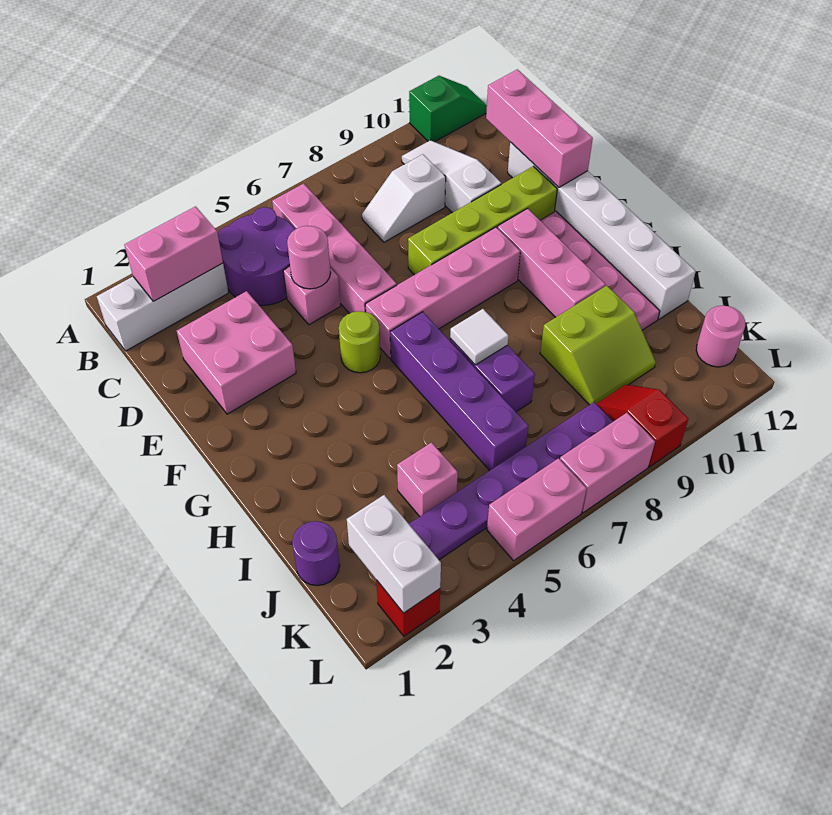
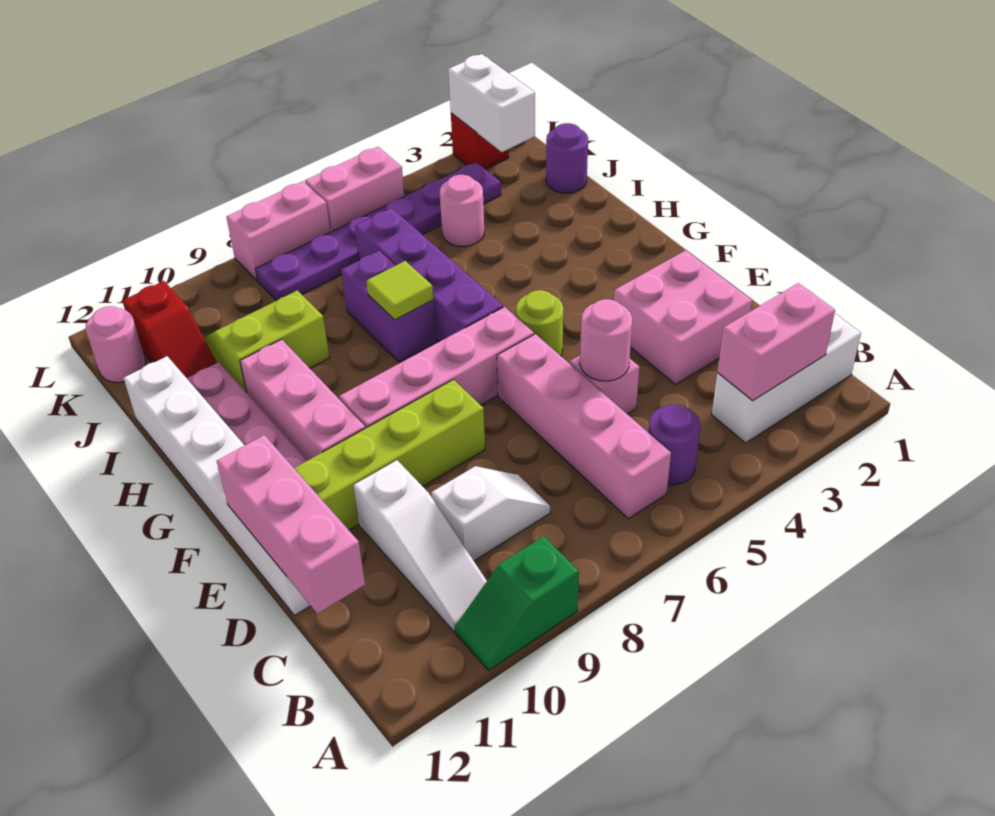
green 1x2 slope [409,76,487,142] -> green 1x2 slope moved to [455,536,579,670]
purple 2x2 round brick [218,207,295,305] -> purple 1x1 round brick [648,404,701,485]
white 1x1 tile [450,309,509,365] -> lime 1x1 tile [366,261,433,320]
pink 1x1 brick [397,442,458,517] -> pink 1x1 round brick [440,175,484,246]
red 1x2 slope [597,385,688,467] -> red 1x2 slope moved to [122,281,217,378]

